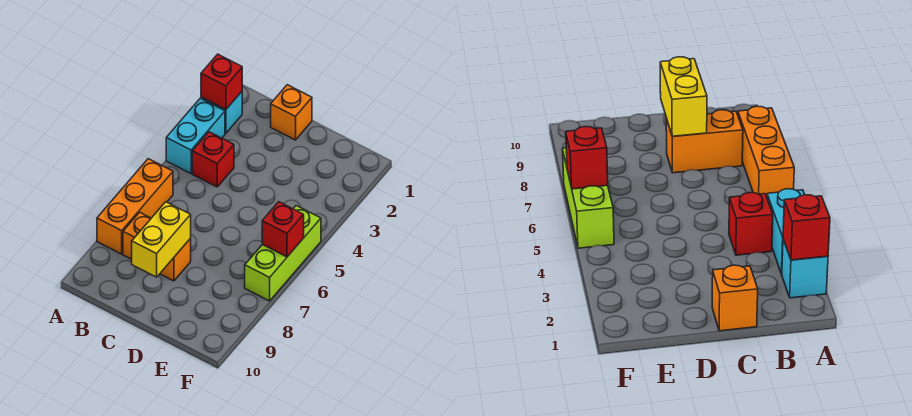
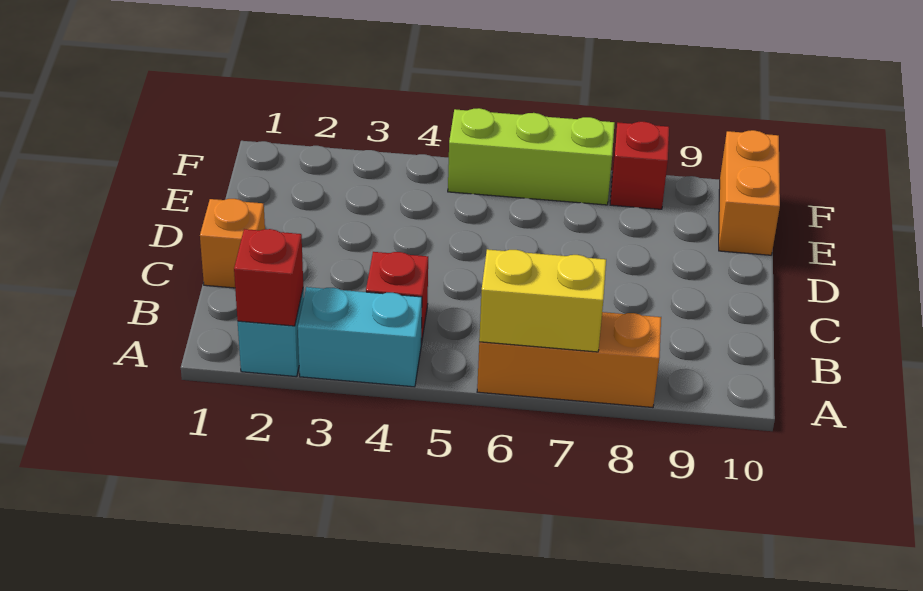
orange 1x2 brick [123,212,191,281] -> orange 1x2 brick moved to [719,130,780,255]
yellow 1x2 brick [132,202,191,277] -> yellow 1x2 brick moved to [479,249,606,352]
red 1x1 brick [262,202,304,257] -> red 1x1 brick moved to [610,122,669,209]

